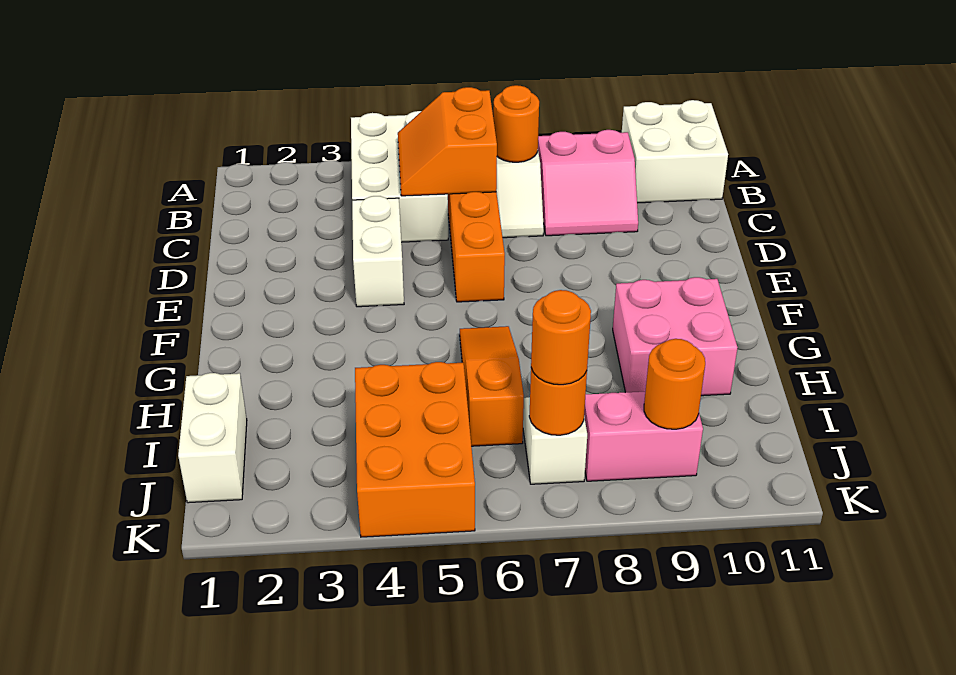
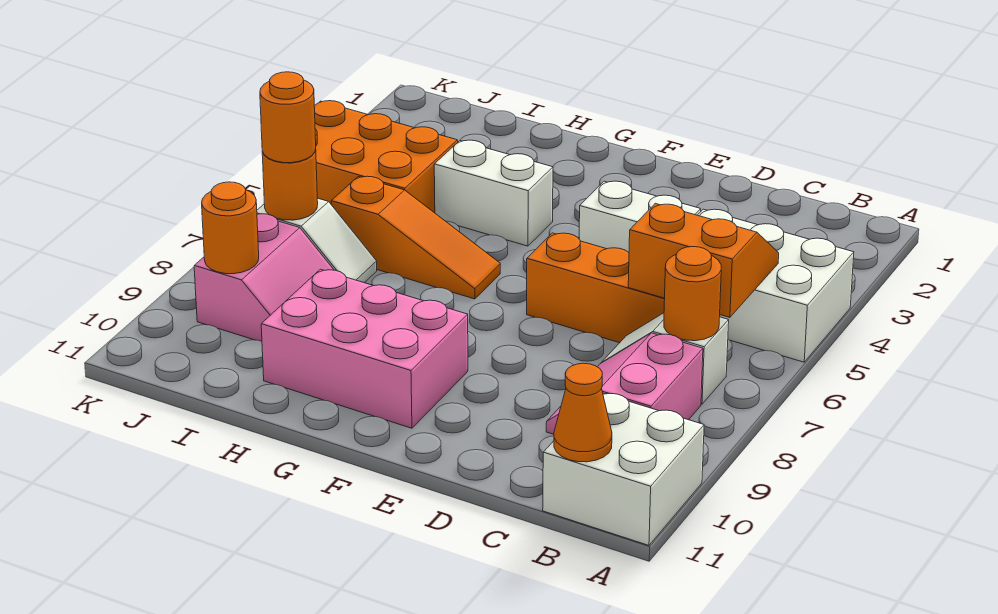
none -> orange 1x1 cone [554,363,612,462]
pink 2x2 brick [613,277,738,396] -> pink 2x3 brick [261,269,468,428]
white 1x2 brick [178,373,247,503] -> white 1x2 brick moved to [434,140,553,246]

